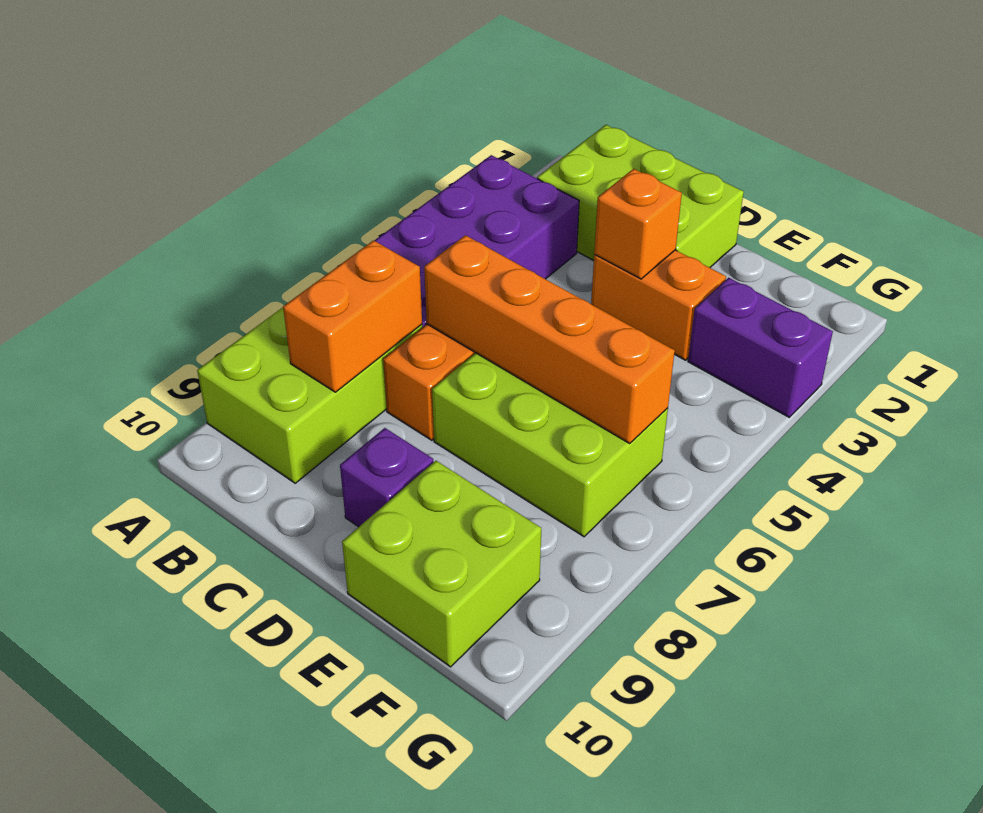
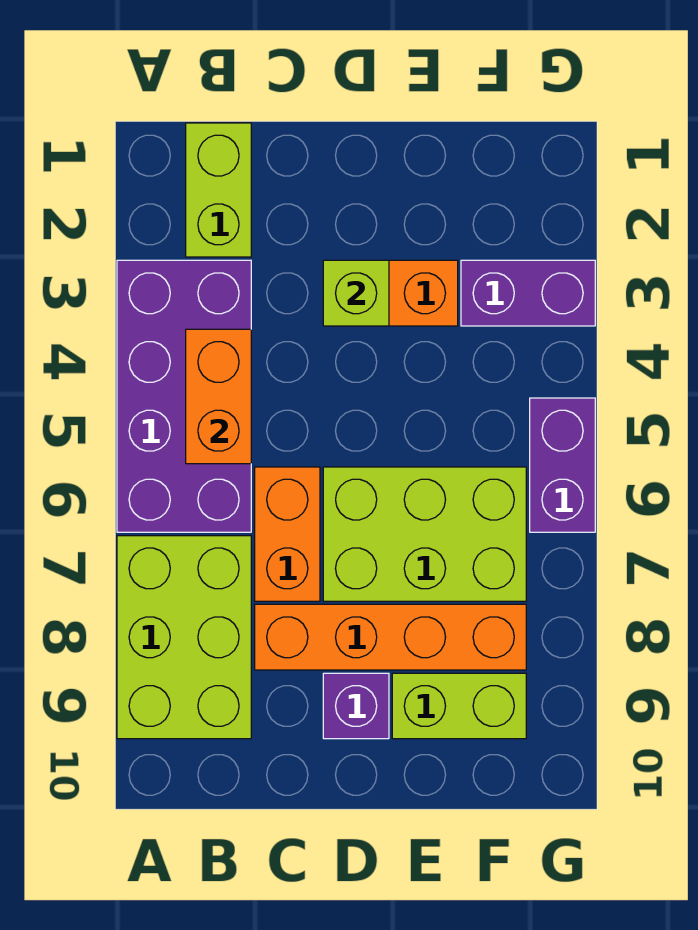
lime 2x3 brick [537,125,744,268] -> lime 1x2 brick [186,123,251,257]
orange 1x2 brick [283,240,422,392] -> orange 1x2 brick moved to [186,329,251,464]
orange 1x4 brick [424,235,675,444] -> orange 1x4 brick moved to [255,604,526,670]
orange 1x1 brick [594,169,682,279] -> lime 1x1 brick [323,260,389,326]
lime 2x2 brick [342,461,541,667] -> lime 1x2 brick [392,673,526,739]
none -> purple 1x2 brick [530,398,595,532]

